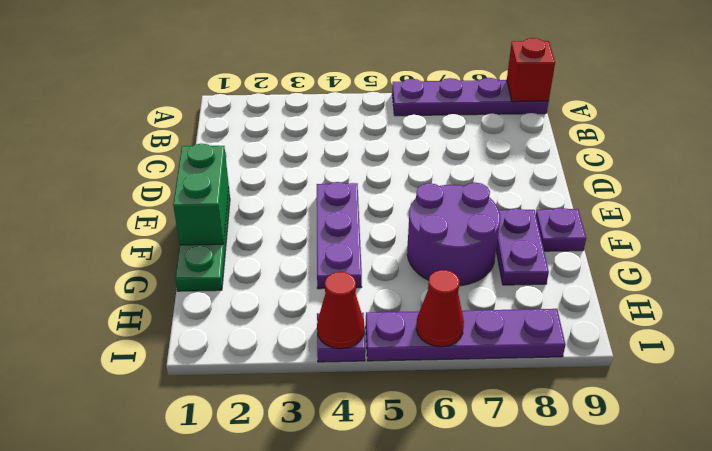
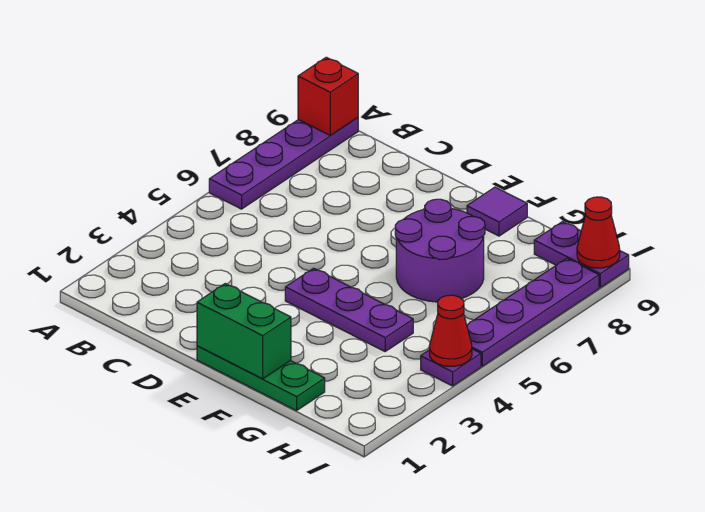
purple 1x2 plate [496,208,549,285] -> purple 1x2 plate moved to [534,222,629,288]
purple 1x1 plate [536,208,586,251] -> purple 1x1 tile [467,187,527,236]
red 1x1 cone [416,270,464,347] -> red 1x1 cone moved to [577,197,620,268]

